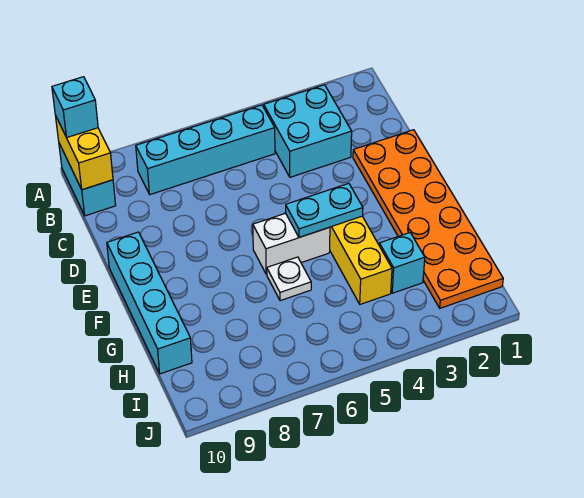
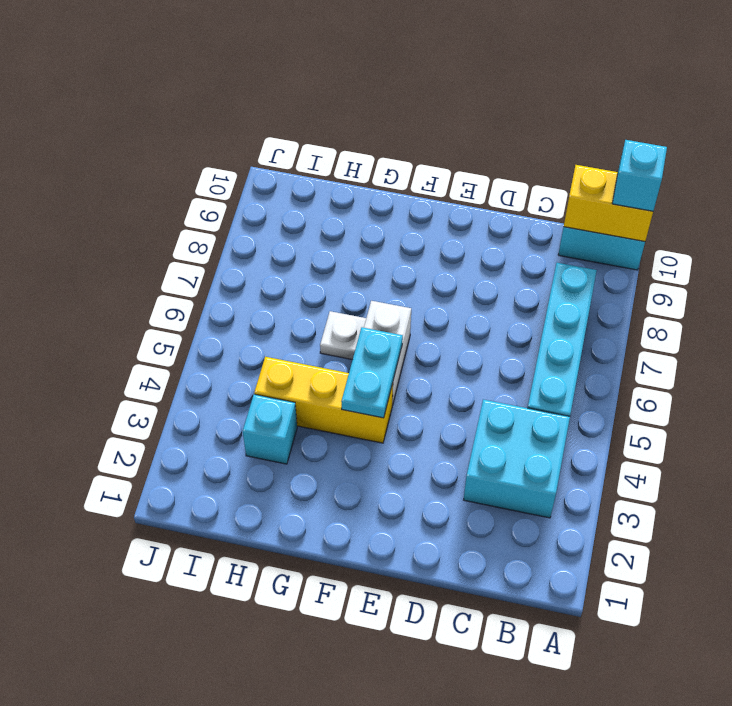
orange 2x6 plate [353,130,503,308] -> none
cyan 1x4 brick [107,232,192,374] -> none

